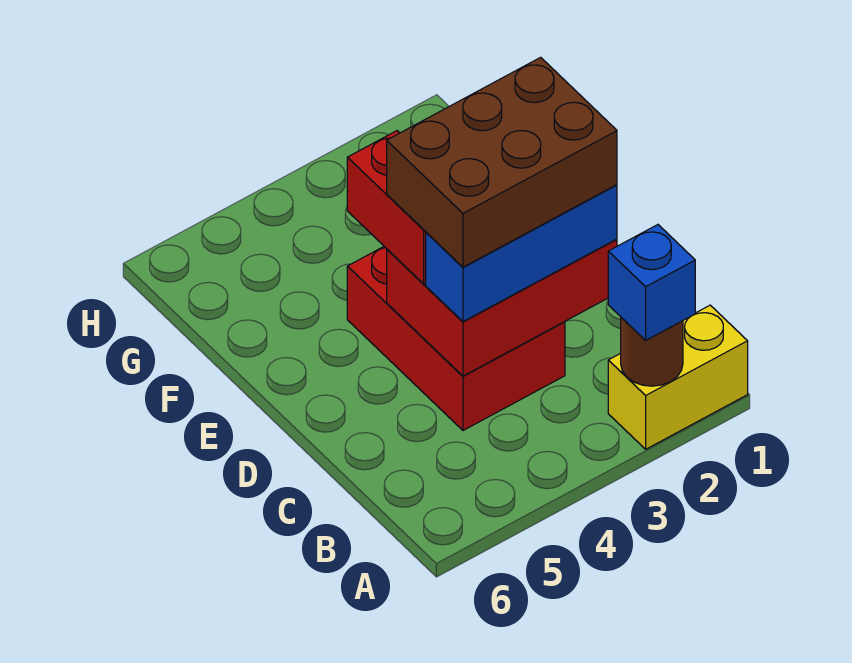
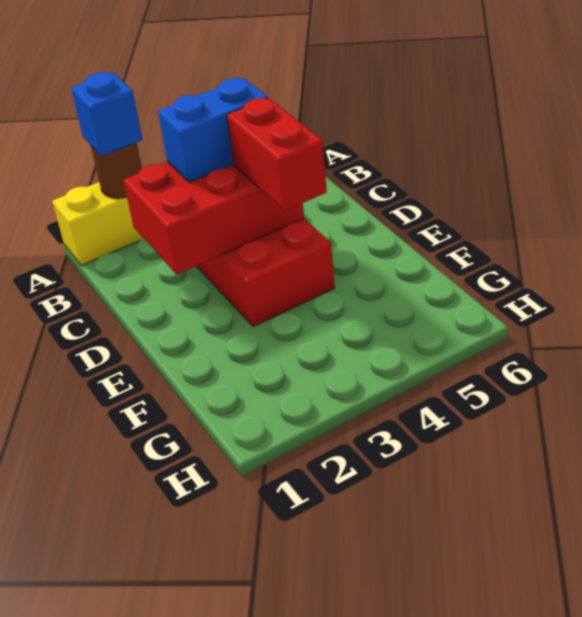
blue 1x3 brick [426,185,617,322] -> blue 1x2 brick [158,78,268,182]
brown 2x3 brick [387,57,617,267] -> none

